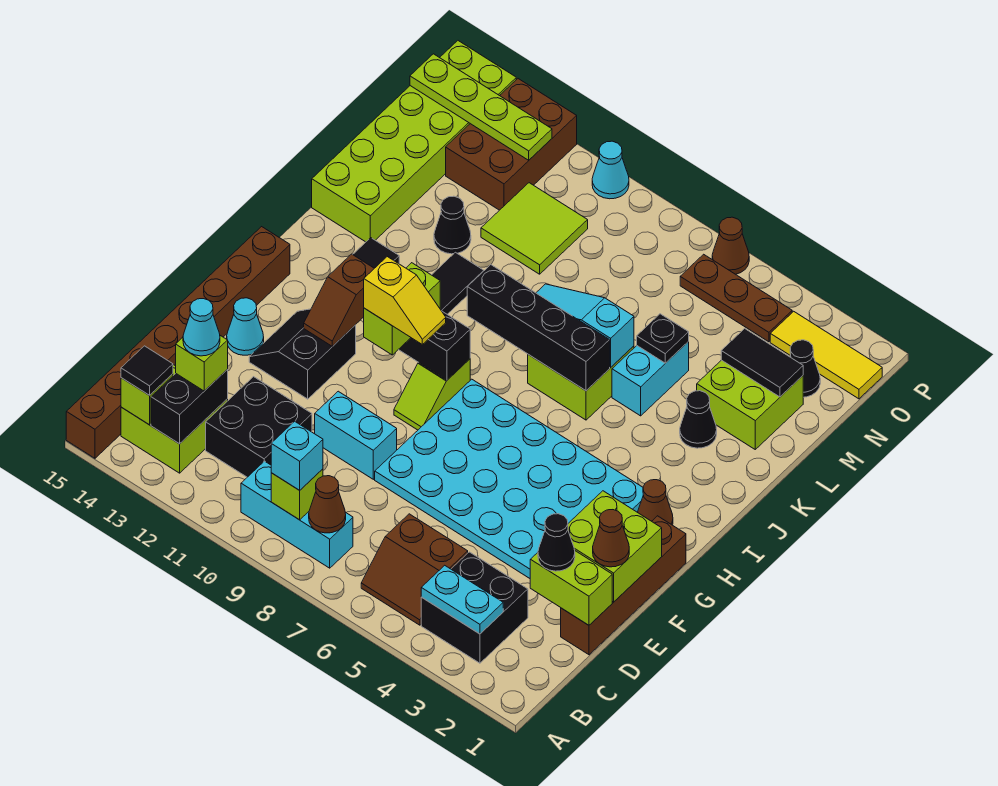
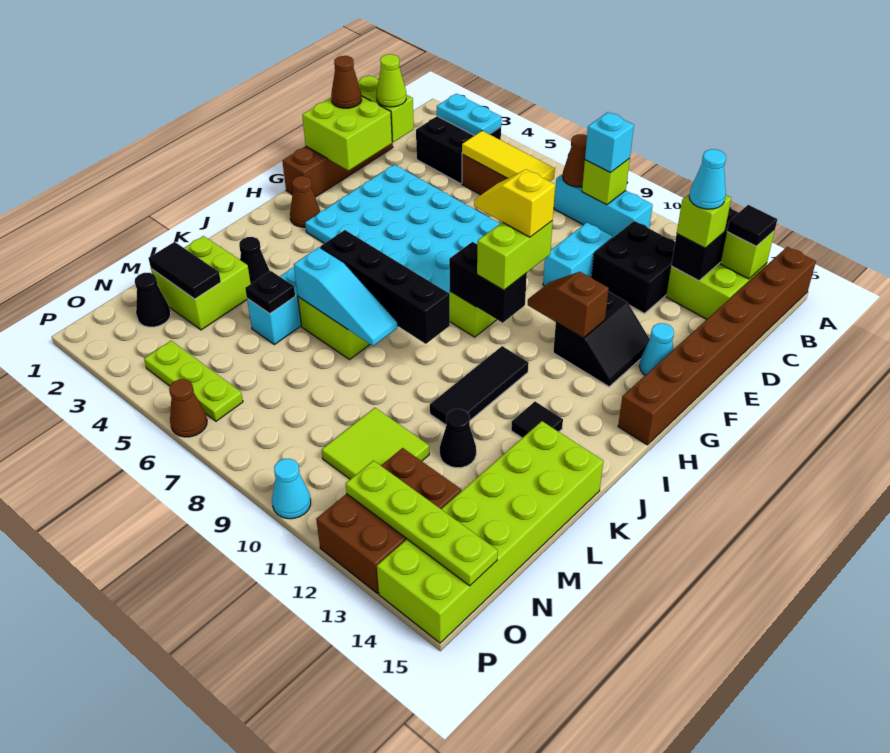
black 1x1 cone [538,514,575,571] -> lime 1x1 cone [376,54,406,107]
cyan 1x2 brick [315,391,397,479] -> cyan 1x2 brick turned to [543,223,612,286]
brown 1x2 slope [304,254,374,347] -> brown 1x2 slope turned to [528,272,609,338]
yellow 1x3 tile [770,311,882,399] -> yellow 1x3 tile moved to [462,131,555,181]
brown 1x3 plate [680,254,792,342] -> lime 1x3 plate [144,341,243,421]

